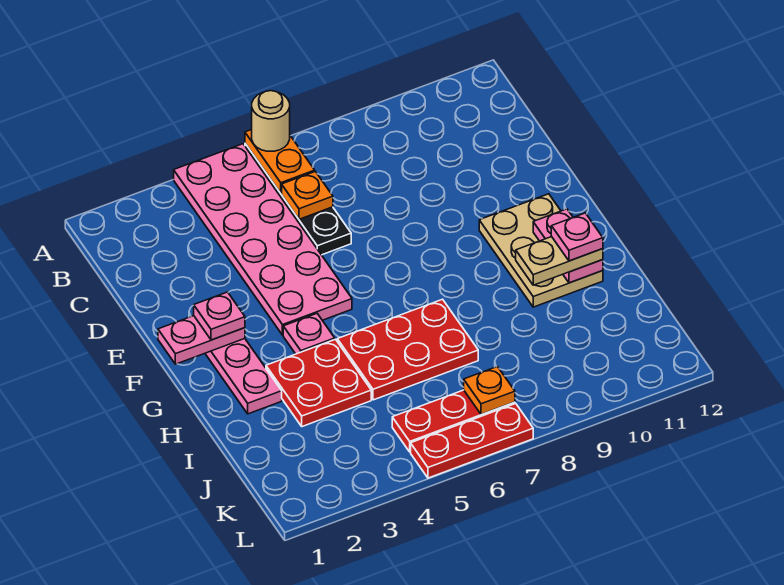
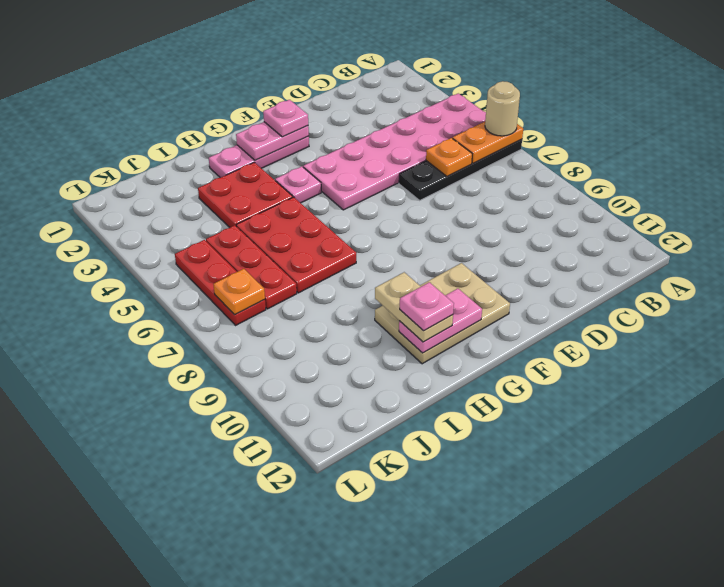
pink 1x2 plate [158,316,245,364] -> pink 1x2 plate turned to [236,122,309,160]
red 1x3 plate [411,404,533,478] -> red 1x3 plate moved to [206,225,297,309]

